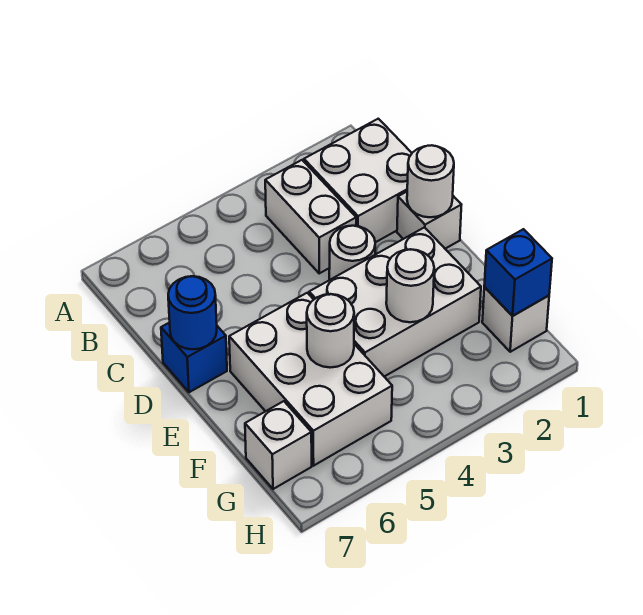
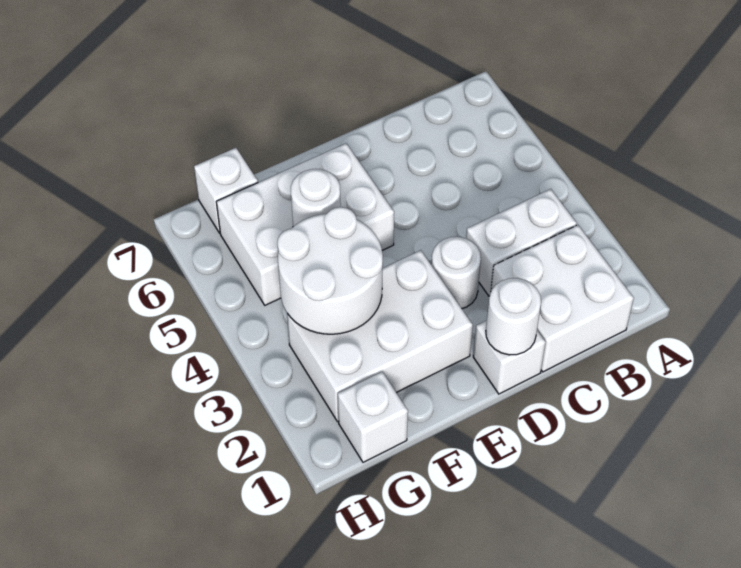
blue 1x1 brick [161,322,227,392] -> none
blue 1x1 round brick [168,276,217,349] -> none
white 2x3 brick [309,227,481,377] -> white 2x3 brick turned to [287,250,473,422]
white 1x1 round brick [386,249,434,322] -> white 2x2 round brick [277,207,383,334]
blue 1x1 brick [484,229,552,316] -> none

